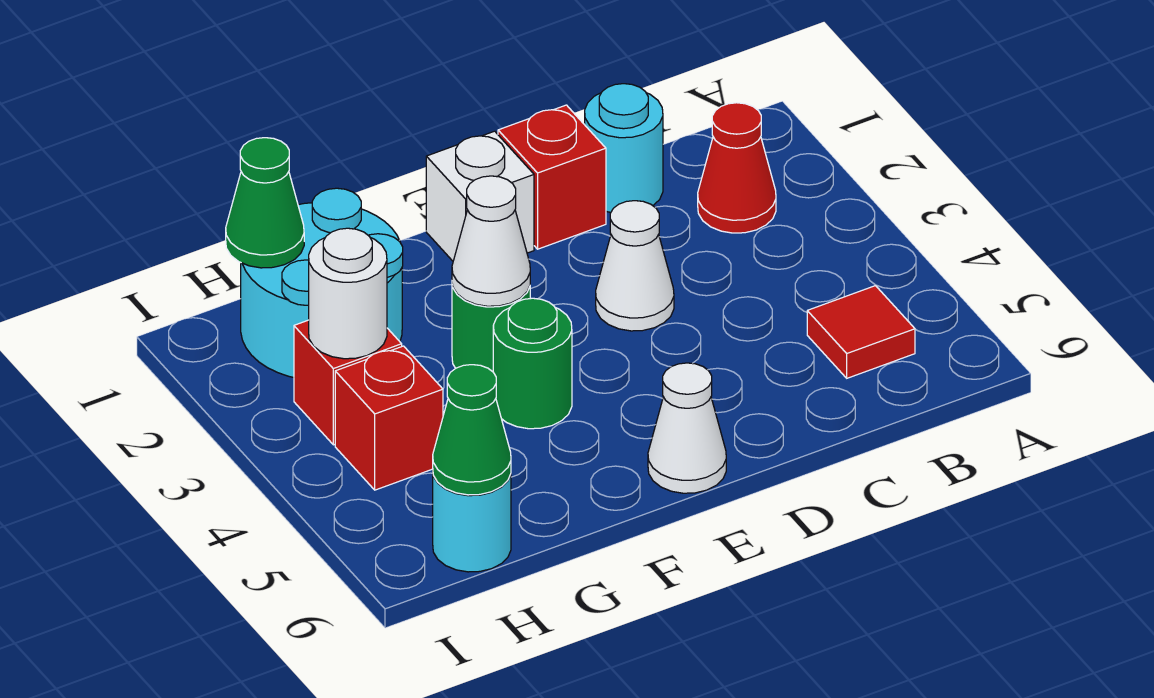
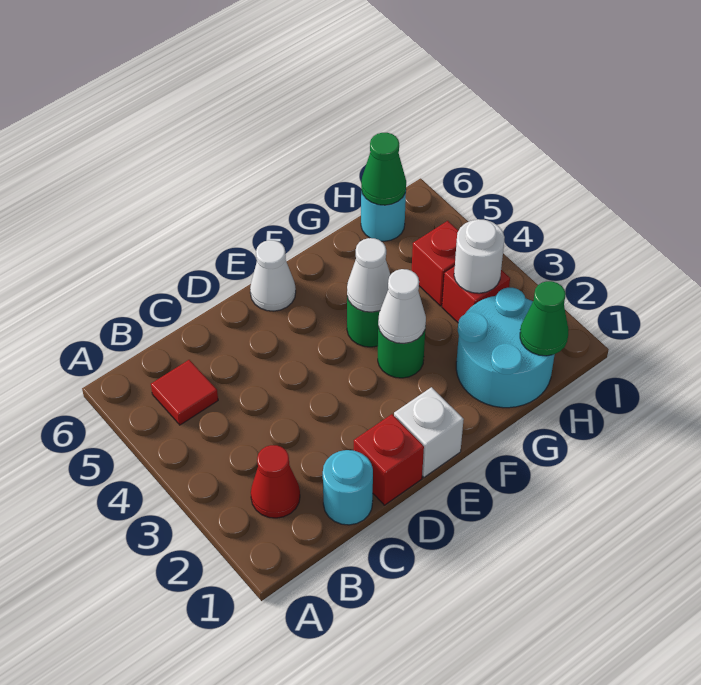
white 1x1 cone [596,201,674,331] -> white 1x1 cone moved to [347,238,391,312]

